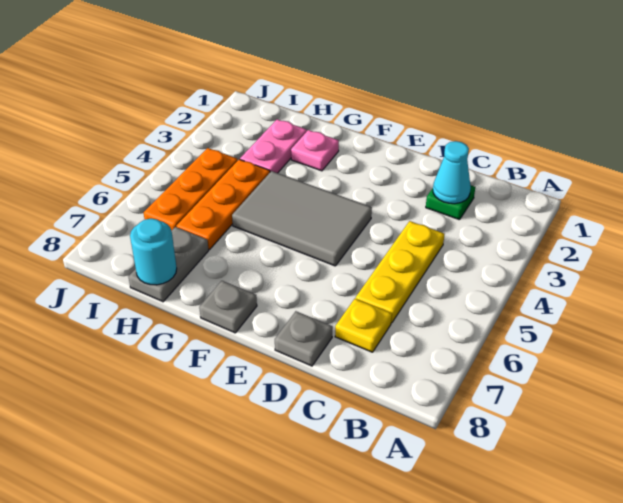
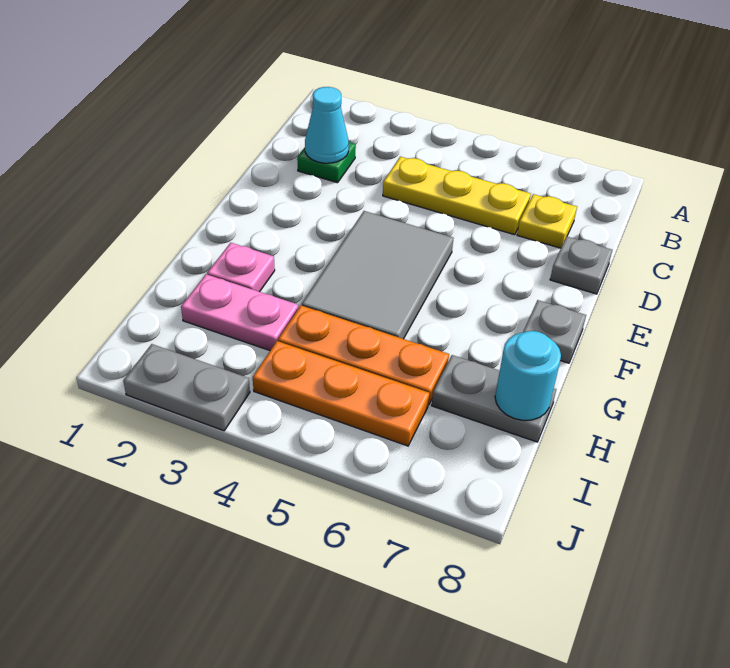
none -> grey 1x2 plate [123,344,250,431]

